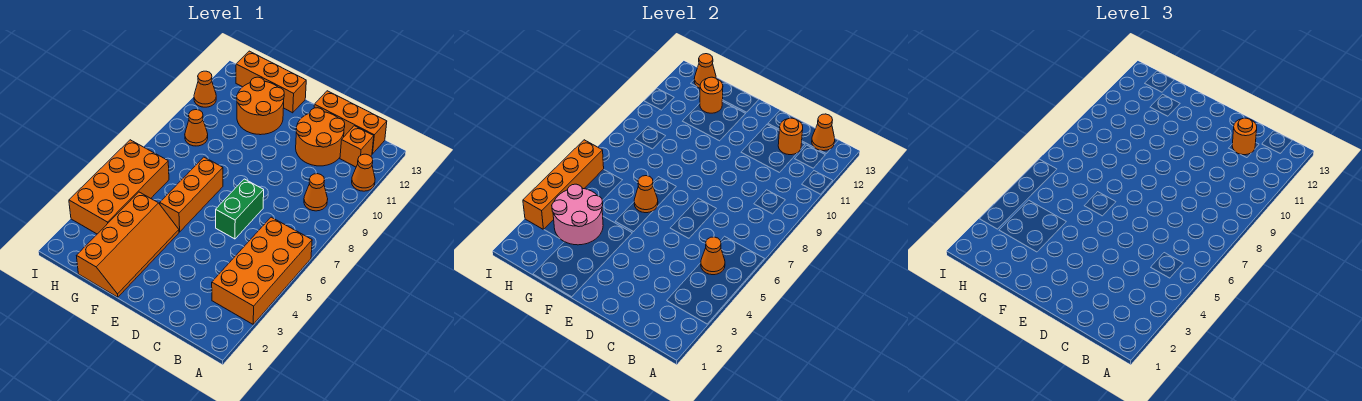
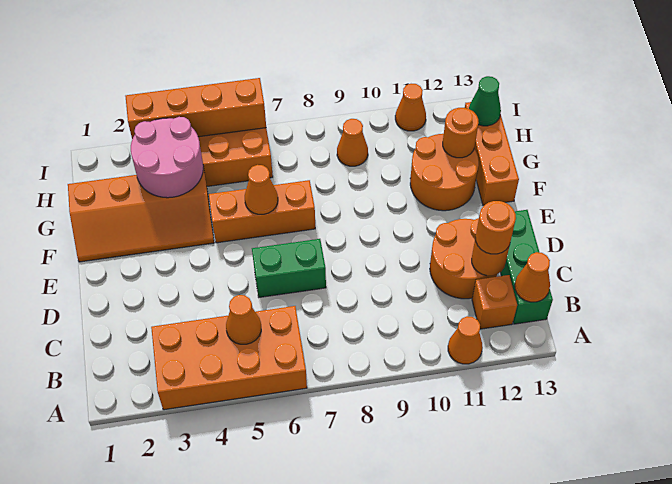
orange 1x1 cone [304,174,328,211] -> none
orange 1x3 brick [314,91,387,154] -> green 1x3 brick [500,210,553,324]
orange 1x1 cone [694,54,717,88] -> green 1x1 cone [469,76,501,126]

